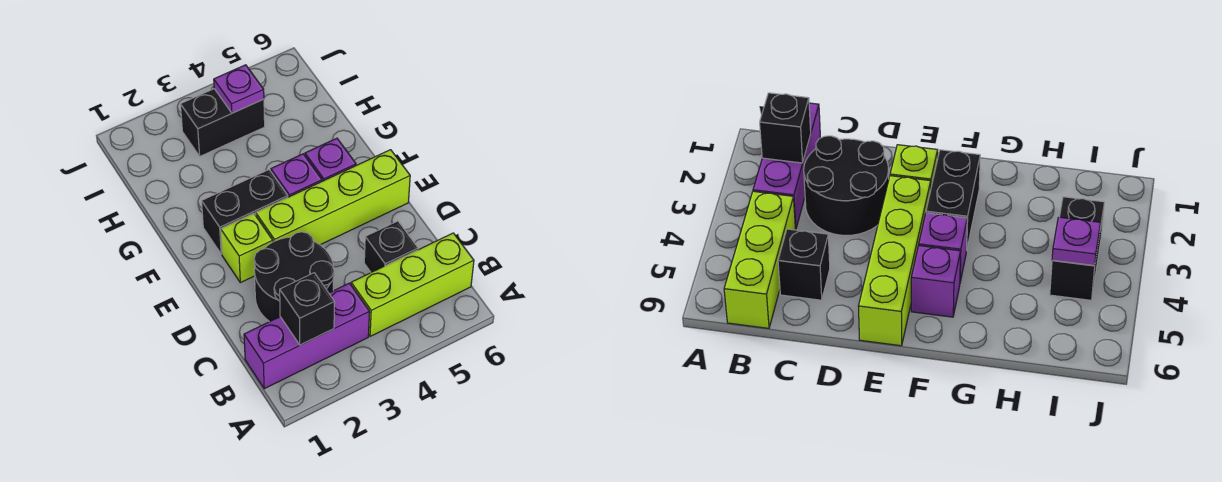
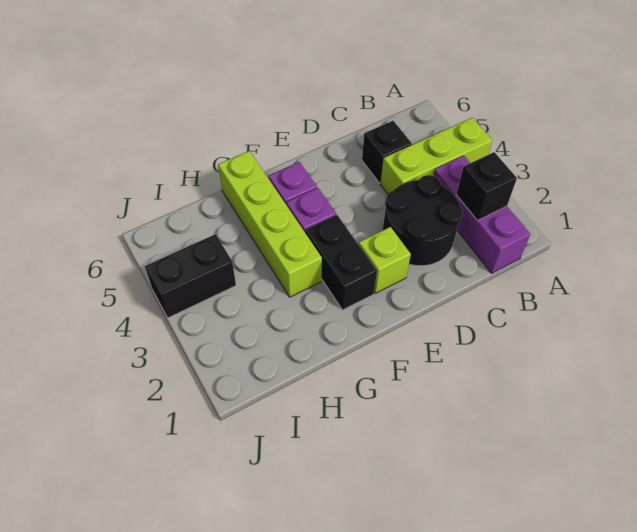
lime 1x3 brick [351,233,474,336] -> lime 1x3 brick turned to [380,118,492,194]
lime 1x4 brick [256,150,410,245] -> lime 1x4 brick moved to [218,151,322,297]
black 1x2 brick [180,89,265,156] -> black 1x2 brick turned to [145,234,236,318]
purple 1x1 plate [214,65,264,113] -> none

